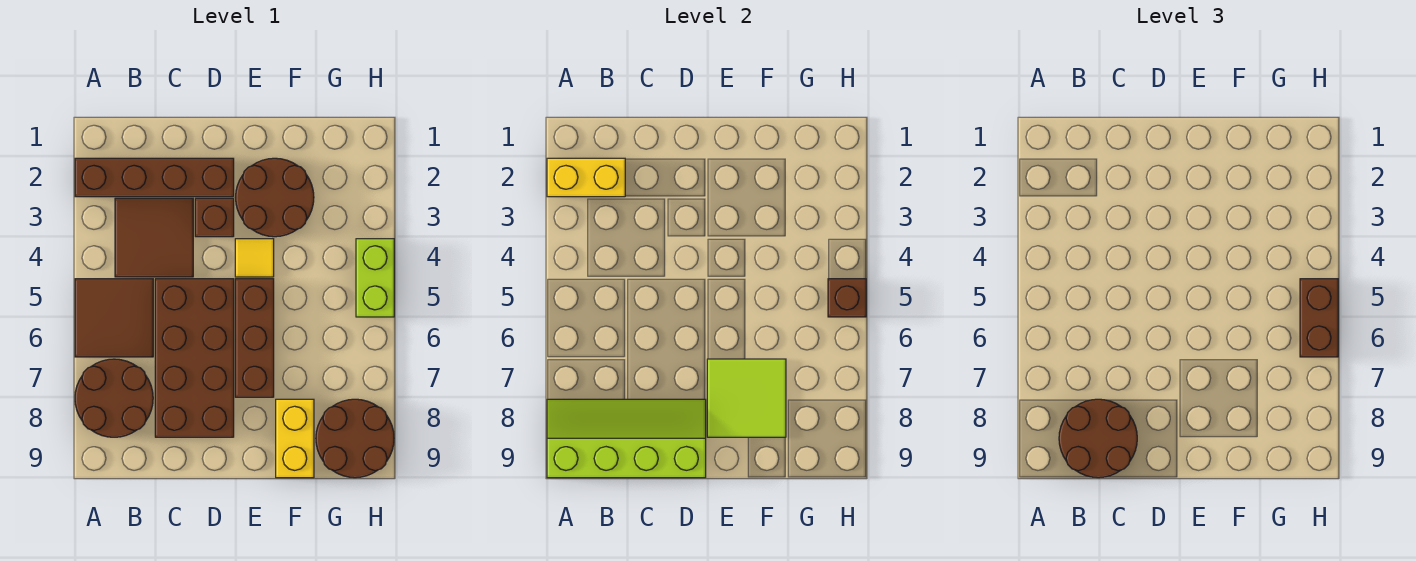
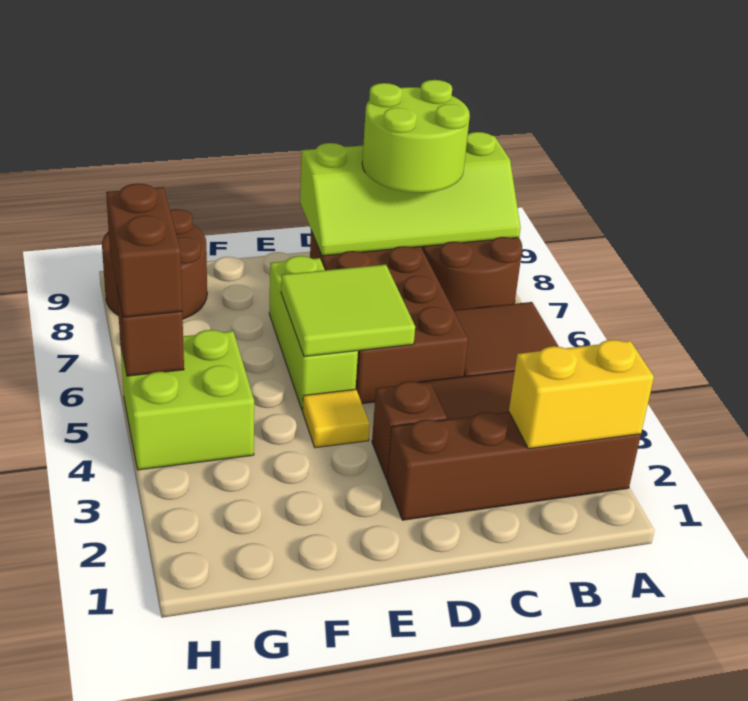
brown 2x2 round brick [1059,399,1137,478] -> lime 2x2 round brick [362,80,470,193]
brown 2x2 round brick [236,158,314,237] -> none
brown 1x3 brick [235,279,274,397] -> lime 1x3 brick [269,256,358,411]
lime 2x2 tile [707,359,786,437] -> lime 2x2 tile moved to [281,265,415,357]
yellow 1x2 brick [276,399,314,478] -> none
lime 1x2 brick [356,239,394,317] -> lime 2x2 brick [120,330,254,470]

